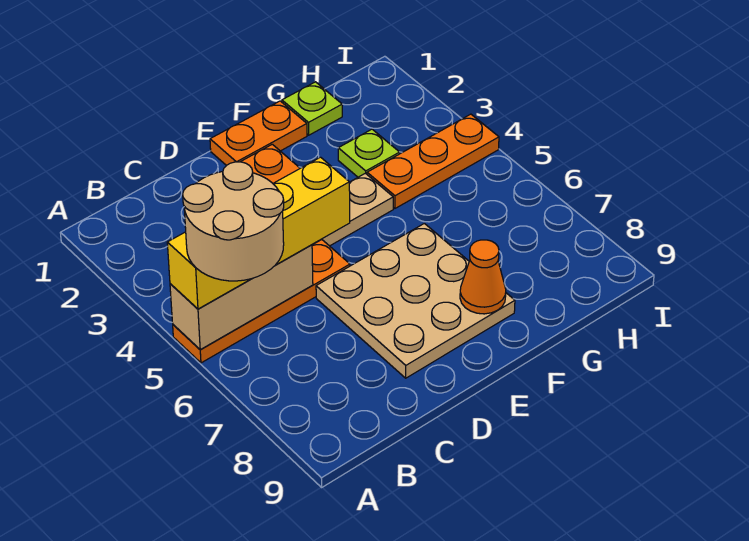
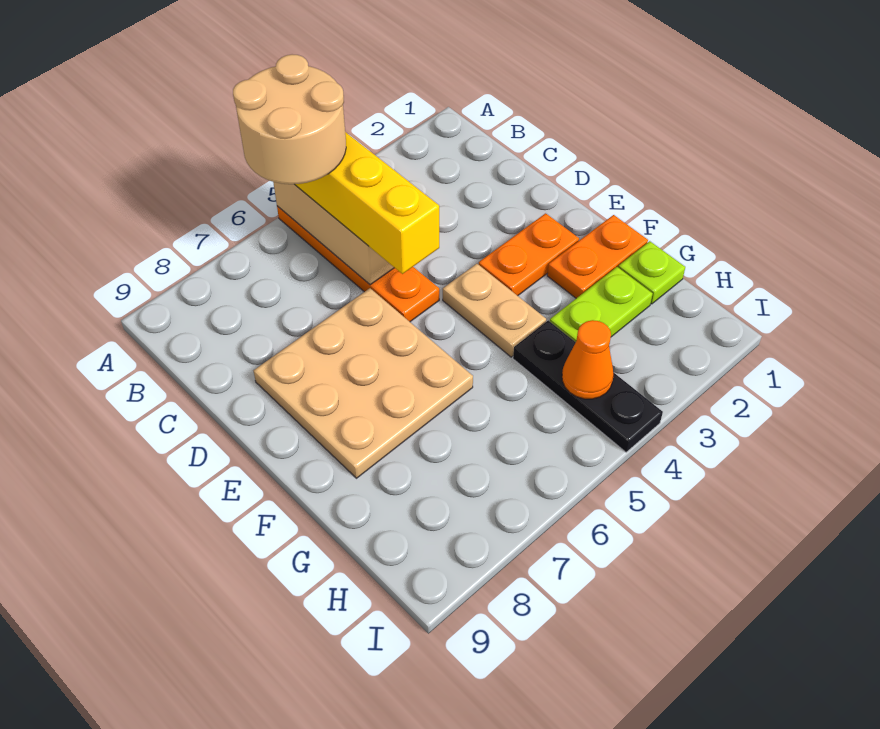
orange 1x2 plate [210,101,307,166] -> orange 1x2 plate turned to [547,215,648,298]
orange 1x1 cone [460,240,506,314] -> orange 1x1 cone moved to [562,320,613,399]
lime 1x1 plate [338,129,400,177] -> lime 1x2 plate [550,267,652,342]
orange 1x3 plate [367,114,499,208] -> black 1x3 plate [513,320,663,452]

